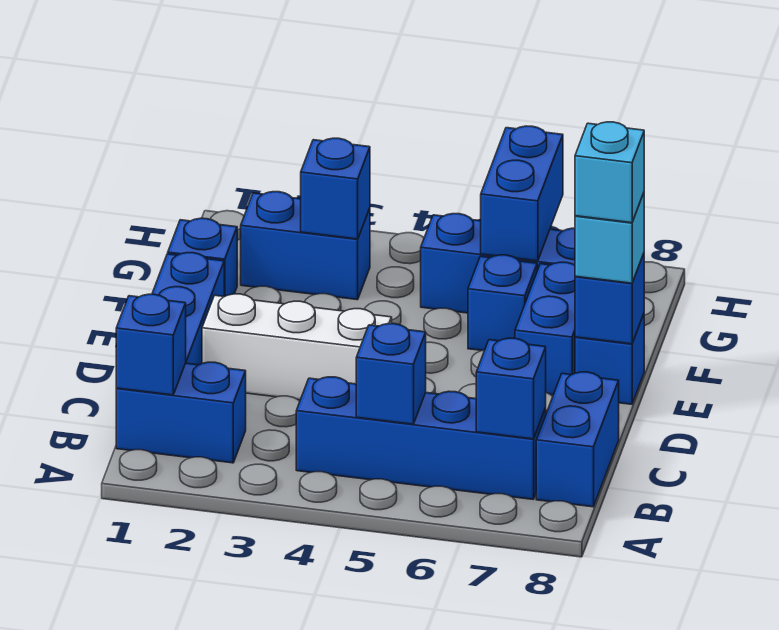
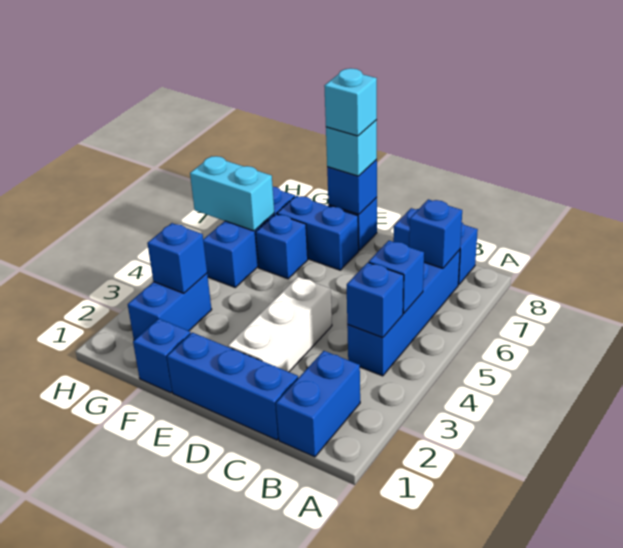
blue 1x1 brick [116,294,186,395] -> blue 1x1 brick moved to [347,263,404,338]
blue 1x2 brick [481,126,563,261] -> cyan 1x2 brick [190,156,274,231]

